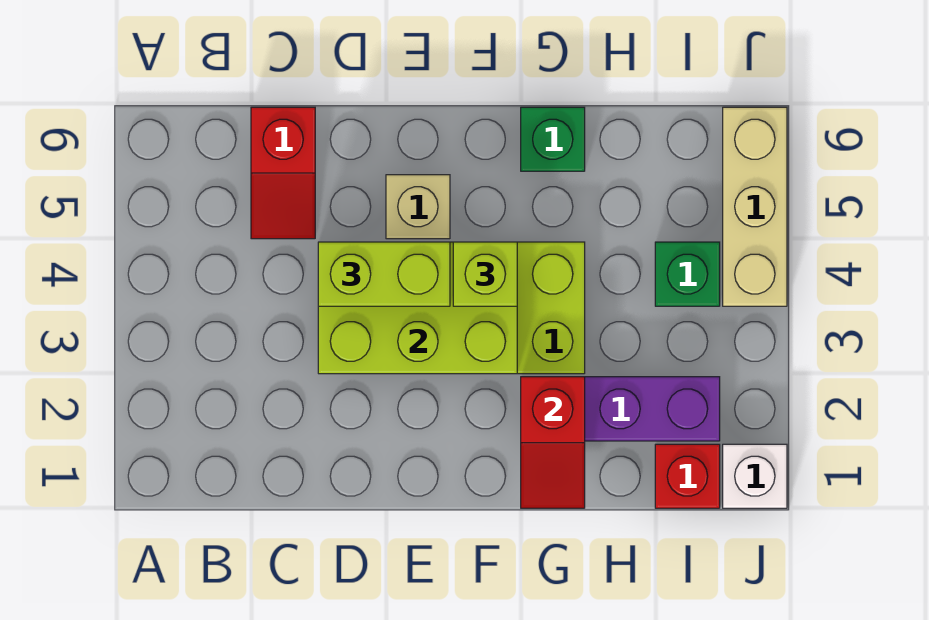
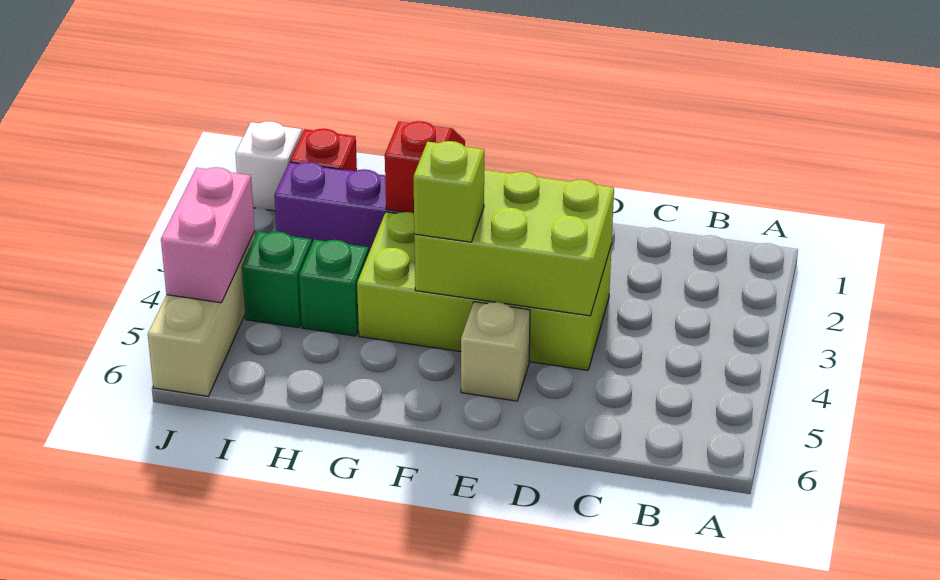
red 1x2 slope [251,107,315,239] -> none
lime 1x2 brick [318,242,450,306] -> none
green 1x1 brick [521,107,585,171] -> green 1x1 brick moved to [299,240,369,336]
none -> pink 1x2 brick [161,167,255,303]

